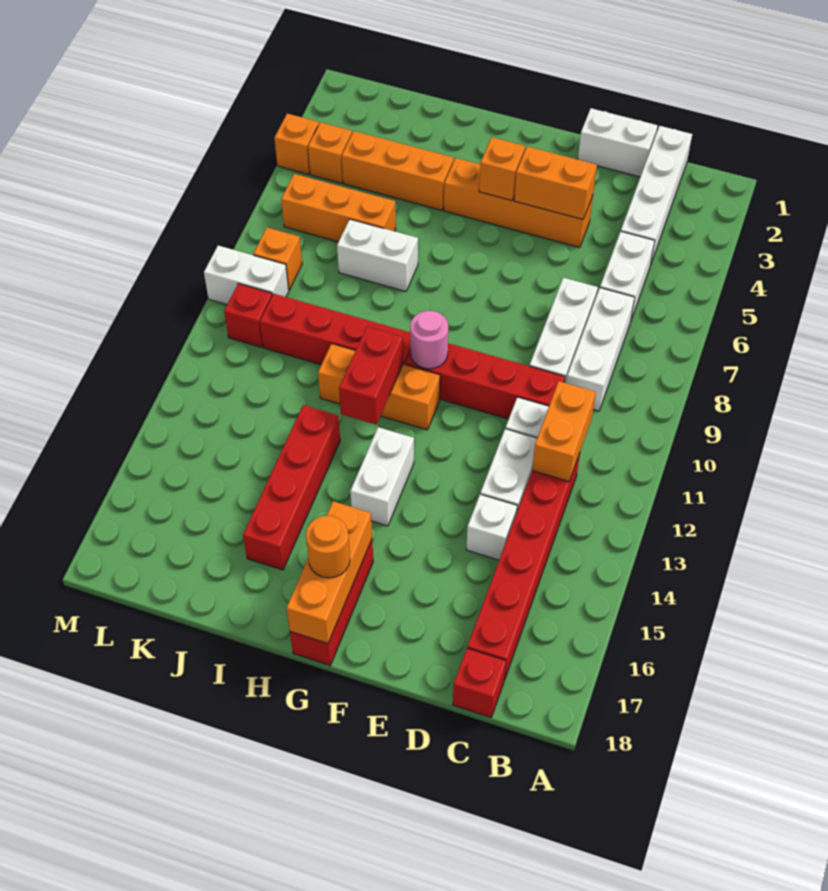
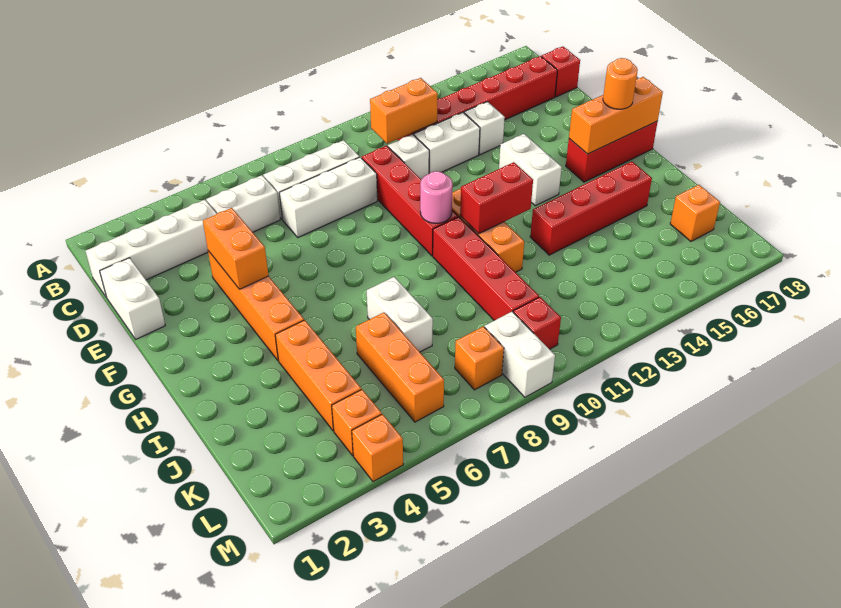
orange 1x1 brick [479,137,525,201] -> orange 1x1 brick moved to [670,185,720,241]
white 1x2 brick [350,427,414,526] -> white 1x2 brick turned to [499,134,562,206]

